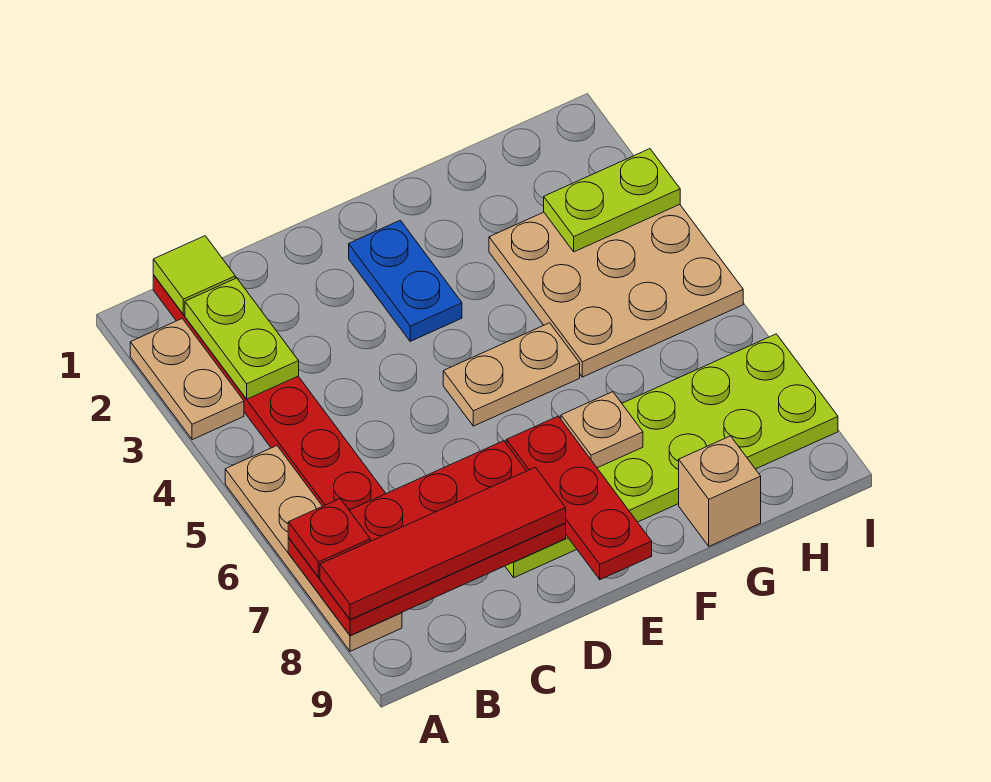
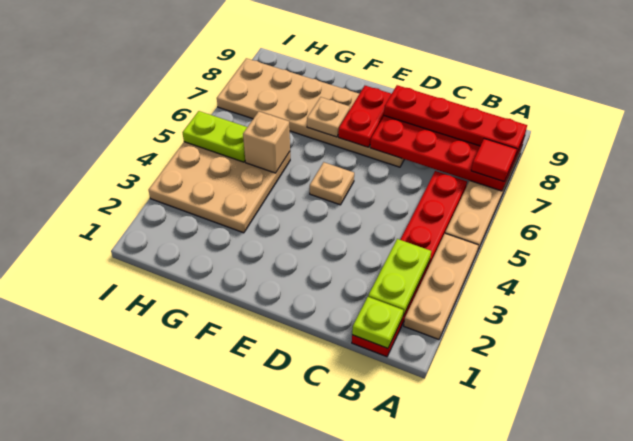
tan 1x2 plate [130,319,244,440] -> tan 1x3 plate [404,234,479,339]
red 1x1 plate [288,499,370,577] -> red 1x1 tile [471,139,517,181]
red 1x4 tile [320,467,566,620] -> red 1x4 plate [384,85,527,156]
lime 1x1 tile [153,236,235,314] -> lime 1x1 plate [352,297,403,348]
lime 2x6 plate [505,334,838,578] -> tan 2x6 plate [217,58,404,167]
blue 1x2 plate [349,220,462,341] -> none
tan 1x2 plate [443,323,580,426] -> tan 1x1 plate [310,162,354,205]
red 1x3 plate [506,416,652,580] -> red 1x2 plate [338,86,391,147]
tan 1x1 brick [679,436,761,546] -> tan 1x1 brick moved to [243,111,290,173]
lime 1x2 plate [544,149,680,252] -> lime 1x2 plate moved to [183,111,247,162]

